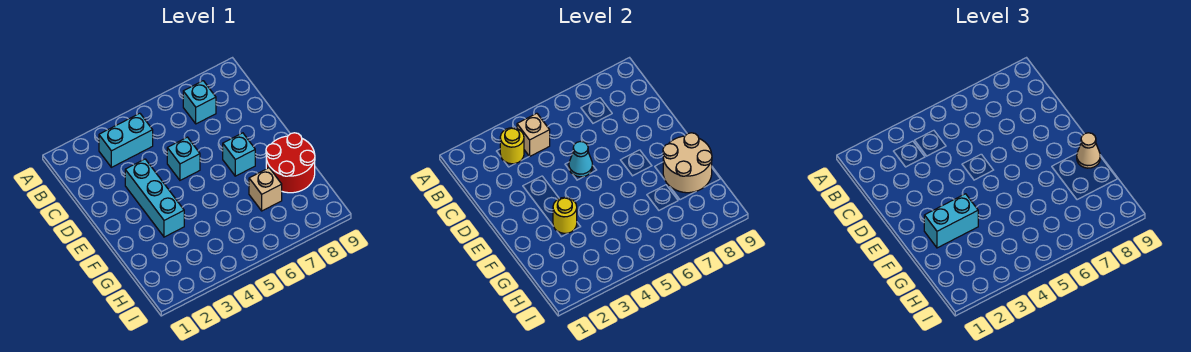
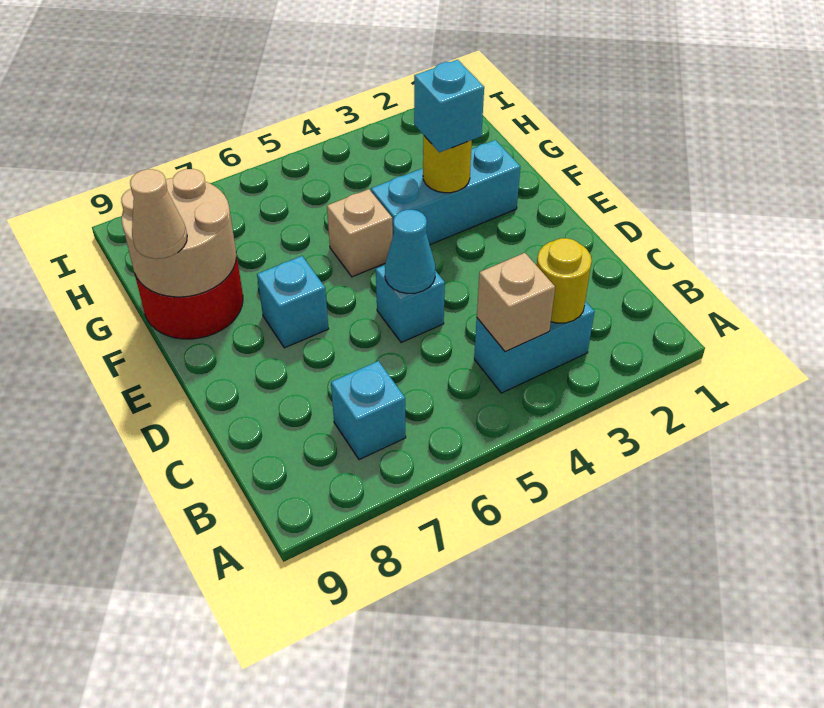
cyan 1x3 brick [125,159,184,237] -> cyan 1x3 brick turned to [371,140,520,245]
cyan 1x2 brick [924,194,978,248] -> cyan 1x1 brick [414,60,484,152]
tan 1x1 brick [249,168,282,211] -> tan 1x1 brick moved to [327,189,393,277]

